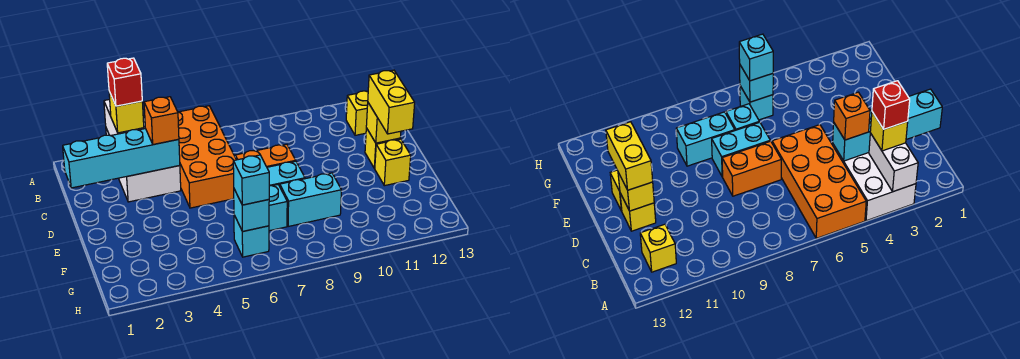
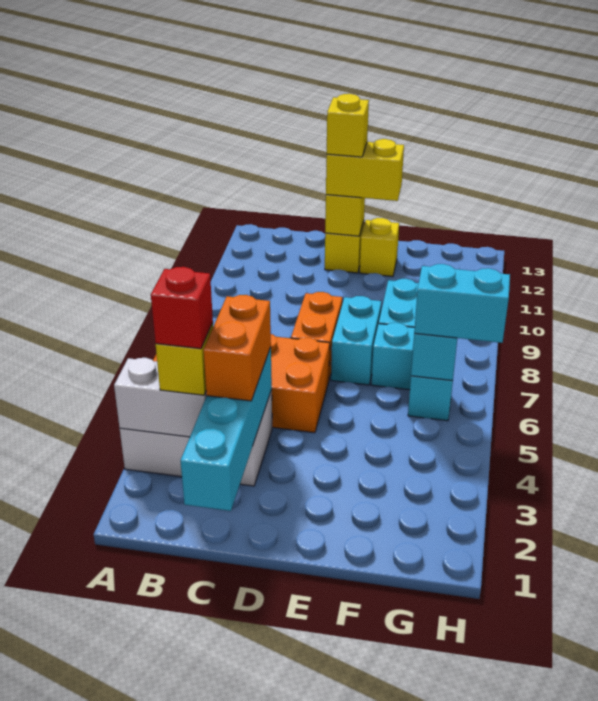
yellow 1x1 brick [346,91,368,135] -> yellow 1x1 brick moved to [327,94,369,157]
orange 1x1 brick [144,97,179,145] -> orange 1x2 brick [204,295,271,401]
cyan 1x1 brick [233,155,270,205] -> cyan 1x2 brick [414,264,510,343]

